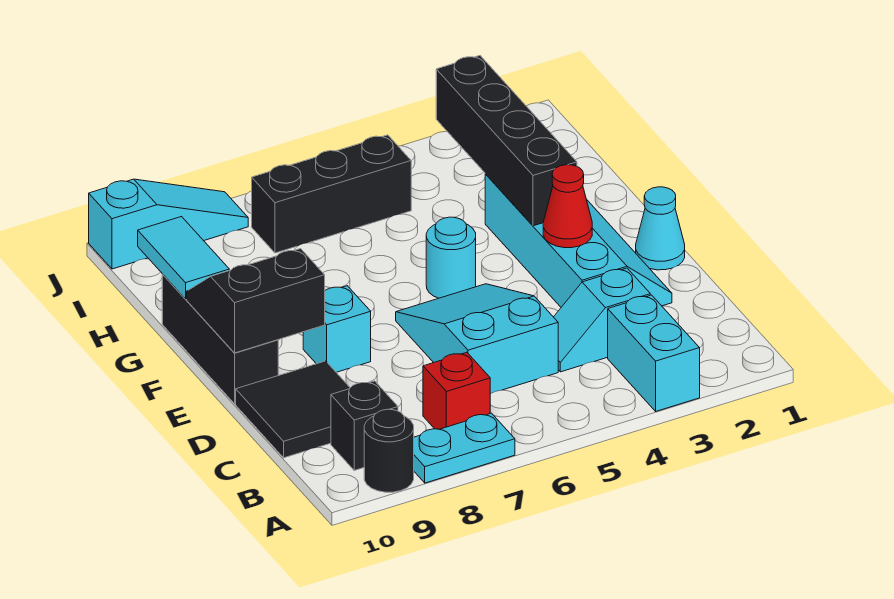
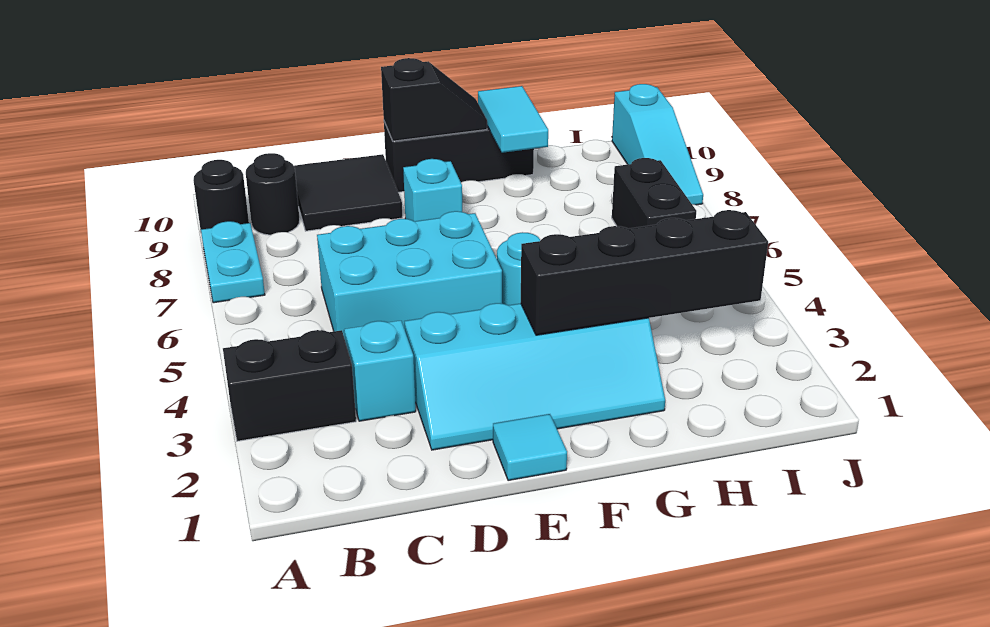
cyan 1x2 brick [608,295,700,411] -> black 1x2 brick [223,330,356,441]
red 1x1 brick [423,352,490,429] -> none
black 1x1 brick [331,381,398,470] -> black 1x1 round brick [246,153,300,235]
cyan 2x3 slope [396,284,558,394] -> cyan 2x3 brick [317,211,502,332]
cyan 1x1 cone [636,187,685,270] -> cyan 1x1 tile [493,414,567,481]
red 1x1 cone [543,165,592,248] -> none
black 2x2 slope [187,249,325,353] -> black 1x2 slope [381,58,487,141]
cyan 1x2 tile [138,217,229,299] -> cyan 1x2 tile turned to [478,86,548,153]
black 1x3 brick [252,135,411,253] -> black 1x2 brick [612,158,696,229]

